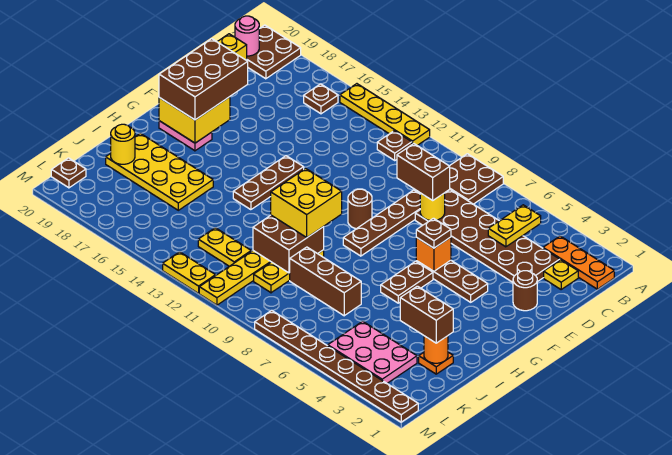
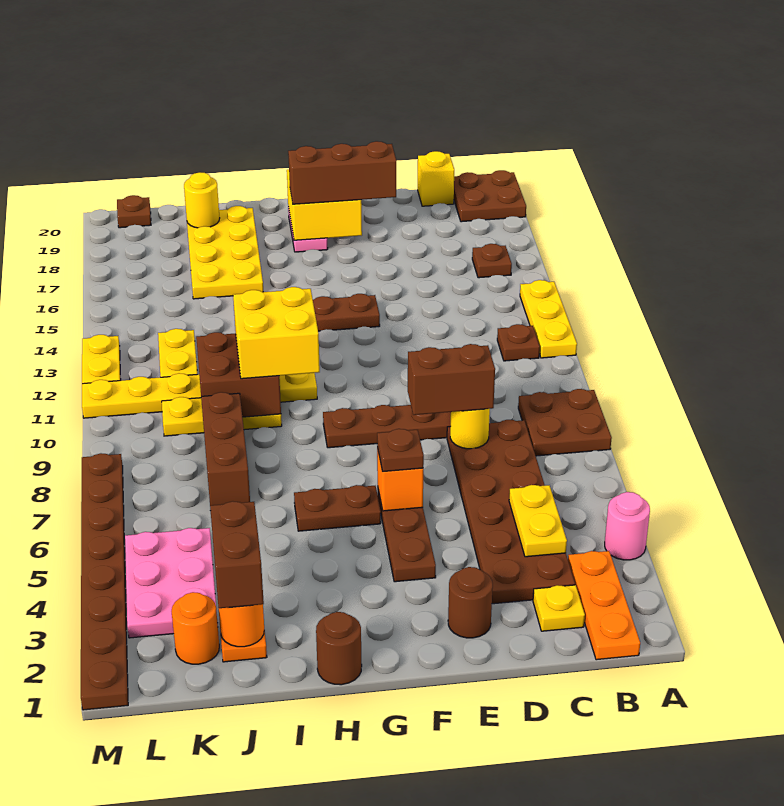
yellow 1x4 plate [340,84,430,146] -> yellow 1x3 plate [520,280,577,358]
yellow 1x2 plate [488,205,541,247] -> yellow 1x2 plate turned to [509,485,567,557]
pink 1x1 round brick [235,16,260,56] -> pink 1x1 round brick moved to [605,492,650,560]
brown 1x2 brick [397,144,450,200] -> brown 1x2 brick turned to [408,344,495,415]
brown 2x3 brick [159,39,248,120] -> brown 1x3 brick [288,141,396,204]
brown 1x1 round brick [348,189,372,229] -> brown 1x1 round brick moved to [316,612,362,685]
none -> orange 1x1 round brick [171,592,219,664]

